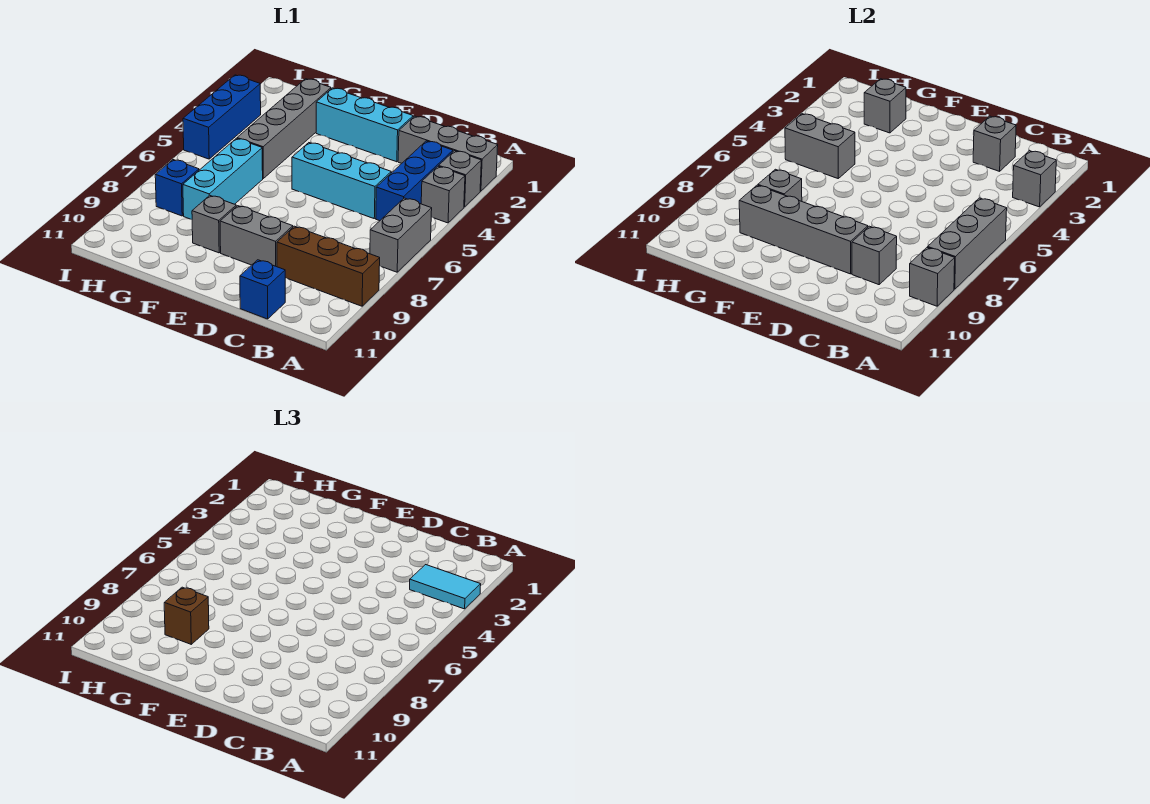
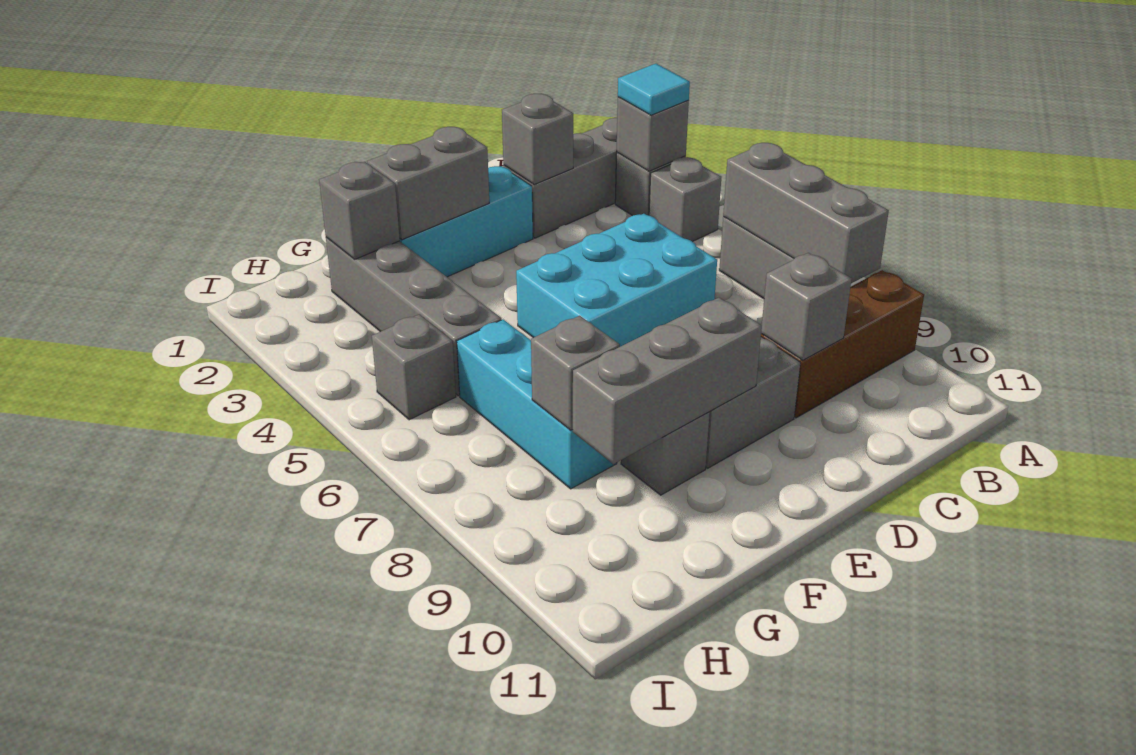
cyan 1x2 tile [410,565,481,609] -> cyan 1x1 tile [618,64,690,115]
grey 1x1 brick [910,247,955,306] -> grey 1x1 brick moved to [372,314,456,420]
blue 1x3 brick [376,141,453,221] -> none
cyan 1x3 brick [292,143,391,218] -> cyan 2x3 brick [516,214,717,347]
blue 1x1 brick [240,260,285,319] -> none
grey 1x4 brick [739,185,868,274] -> grey 1x3 brick [573,298,762,464]
grey 1x2 brick [785,114,855,178] -> grey 1x2 brick moved to [367,127,489,240]
brown 1x1 brick [164,587,209,644] -> none
blue 1x1 brick [155,160,199,216] -> none
blue 1x3 brick [183,75,261,159] -> none

